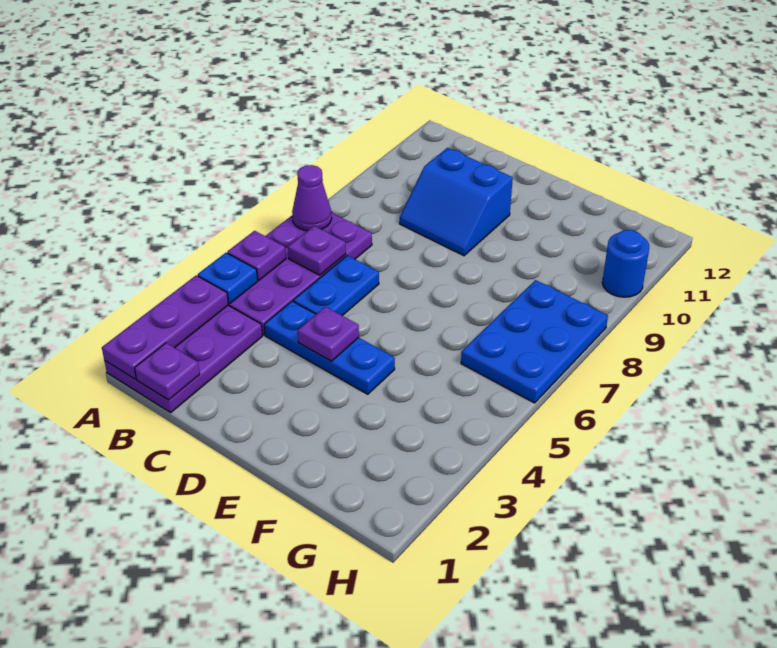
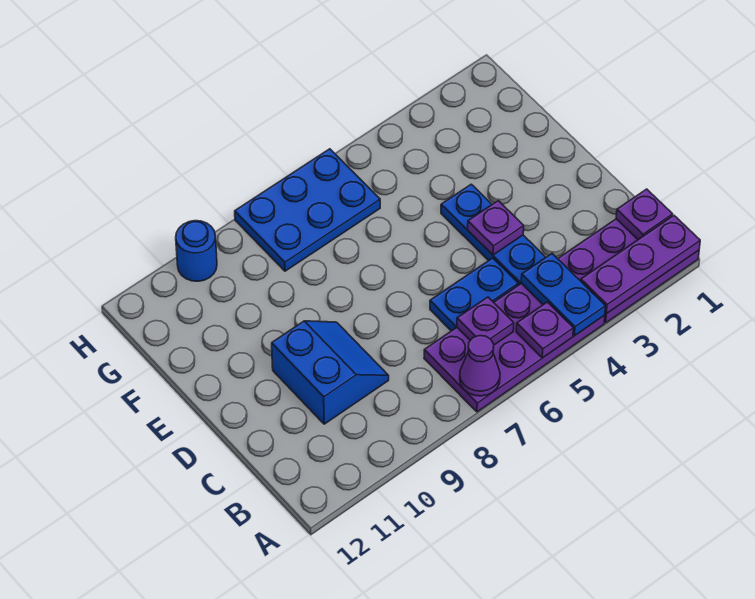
blue 1x1 plate [198,253,258,304] -> blue 1x2 plate [521,254,606,336]

